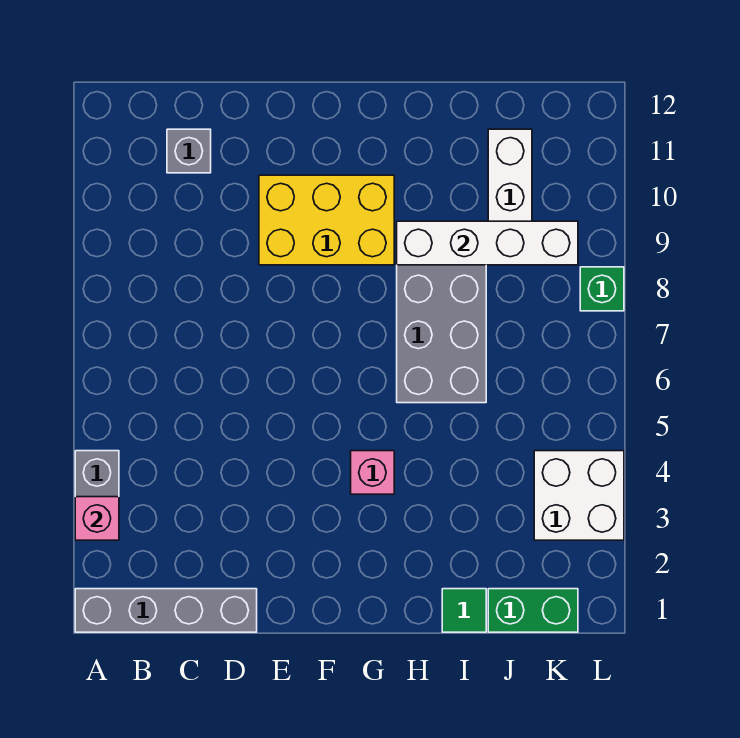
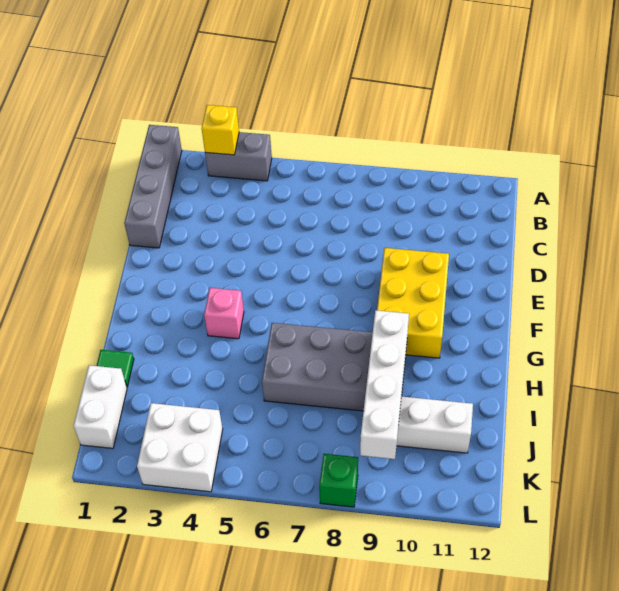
pink 1x1 brick [75,497,119,540] -> yellow 1x1 brick [202,105,239,155]
grey 1x1 brick [167,129,211,173] -> none
green 1x2 brick [488,589,578,632] -> white 1x2 brick [74,365,127,448]

